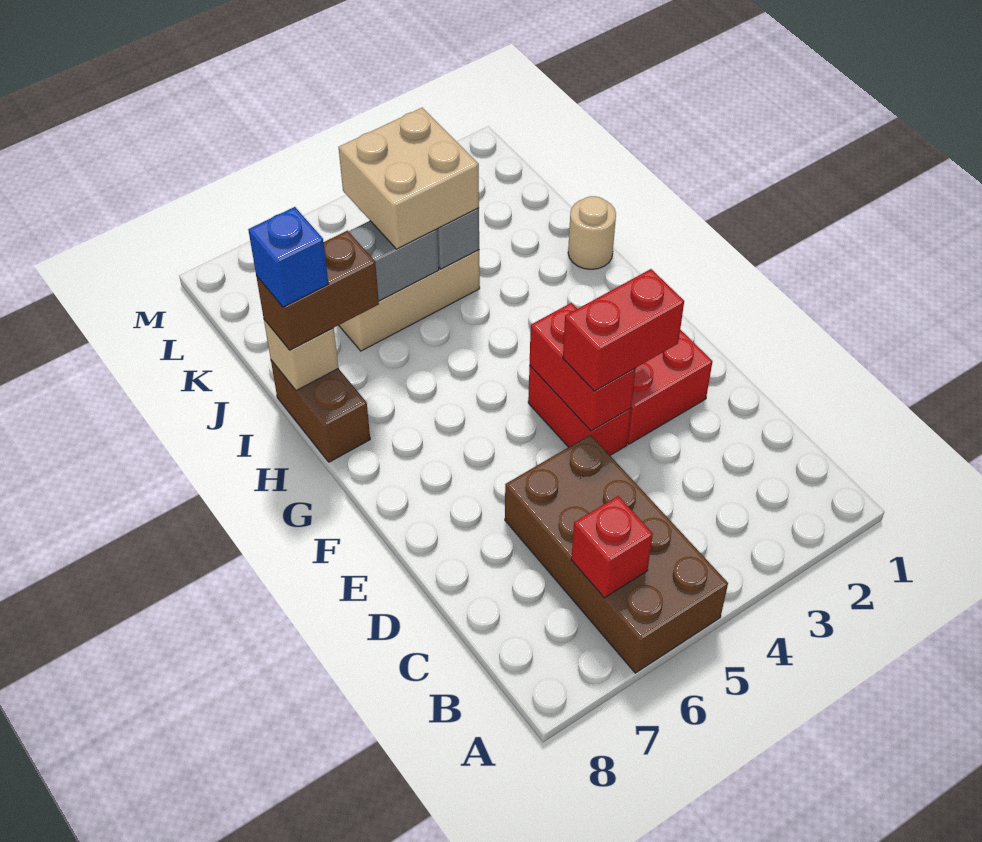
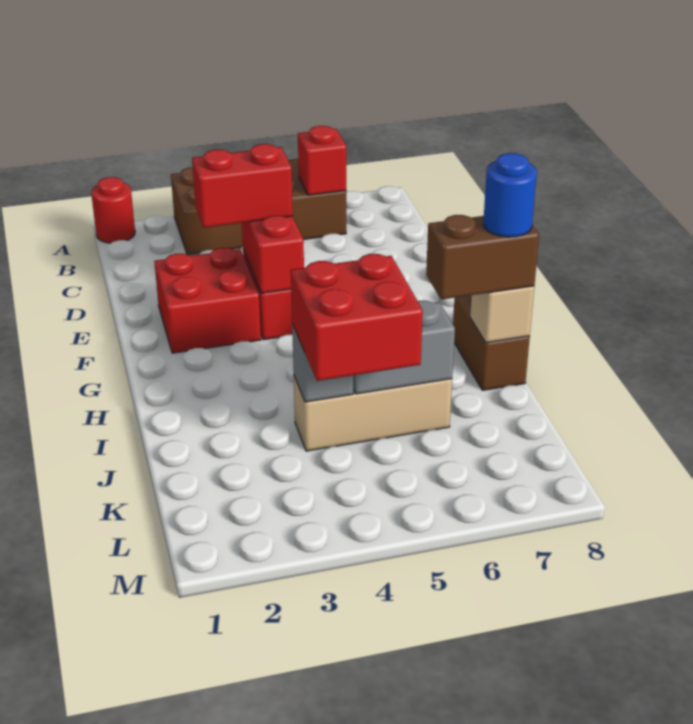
none -> red 1x1 round brick [91,177,135,243]
brown 2x4 brick [505,434,728,673] -> brown 2x4 brick turned to [171,159,346,255]
tan 1x1 round brick [568,196,616,269] -> none
blue 1x1 brick [248,207,328,307] -> blue 1x1 round brick [483,153,537,237]
tan 2x2 brick [339,108,479,249] -> red 2x2 brick [291,254,423,381]

